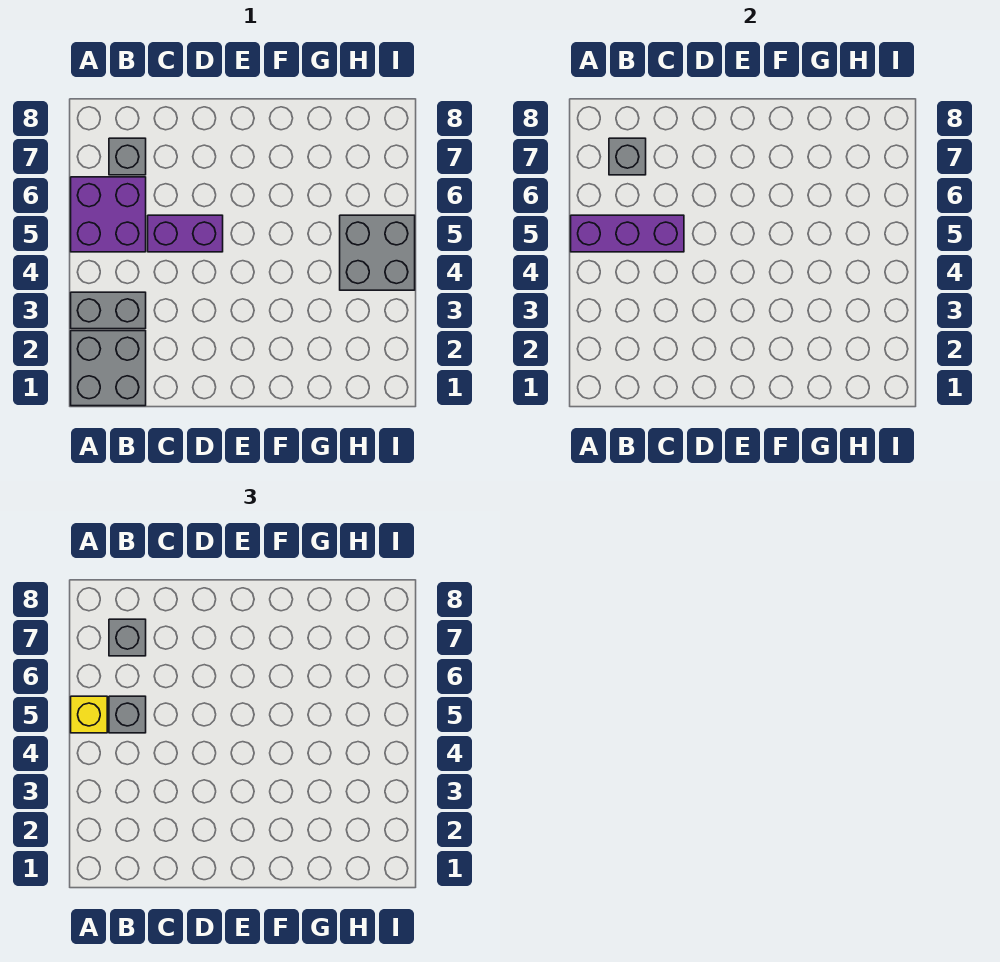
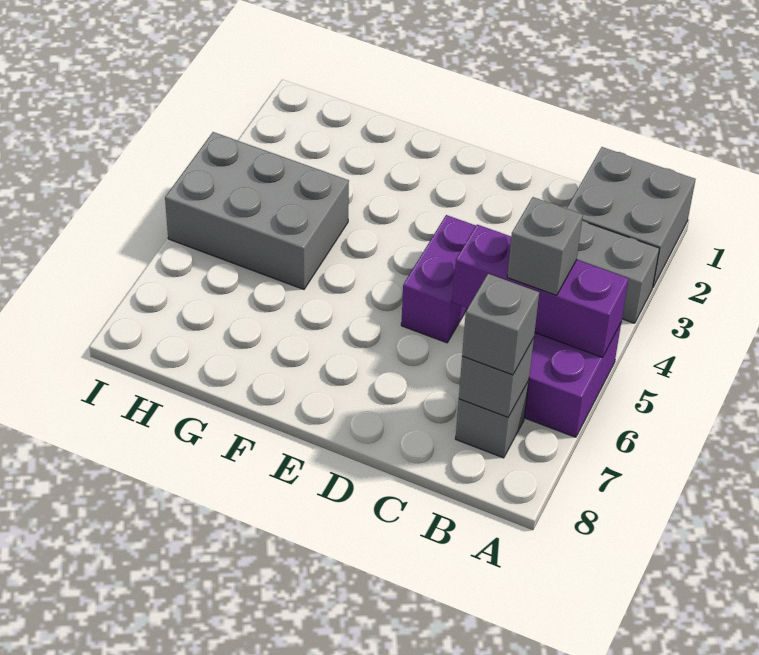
yellow 1x1 brick [71,696,107,733] -> none
purple 1x2 brick [148,215,223,252] -> purple 1x2 brick turned to [401,215,476,343]
grey 2x2 brick [340,215,415,290] -> grey 2x3 brick [165,132,349,289]

